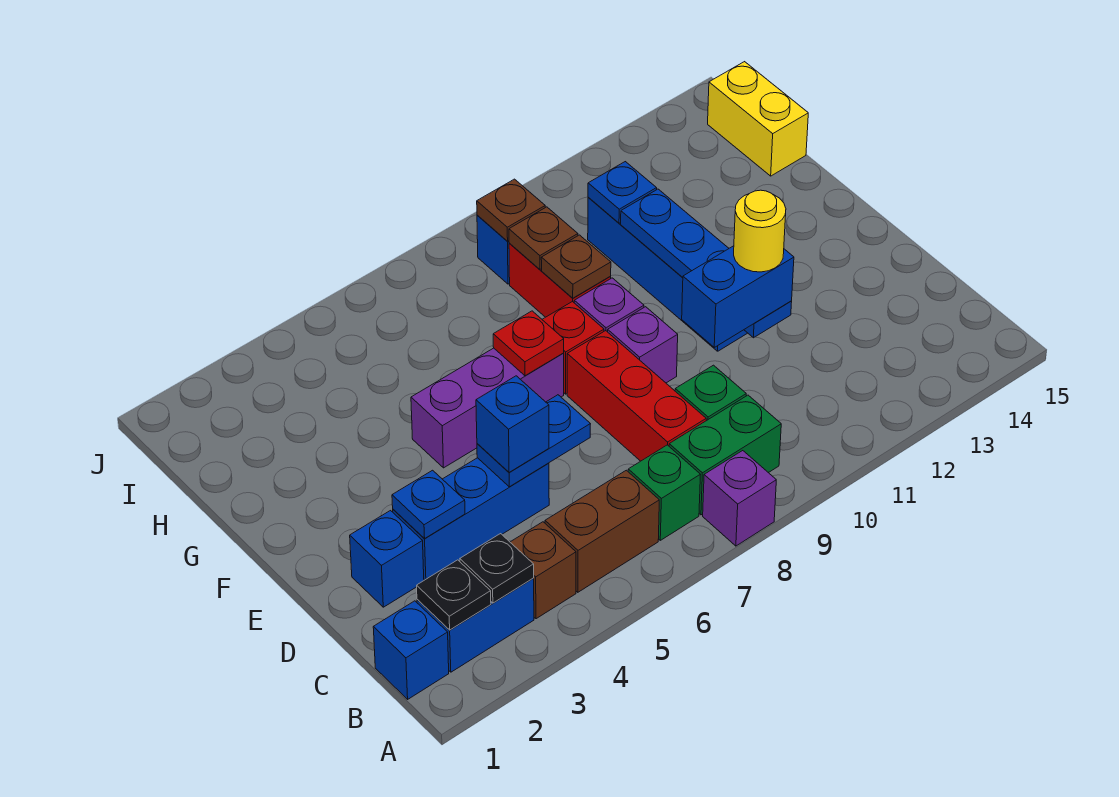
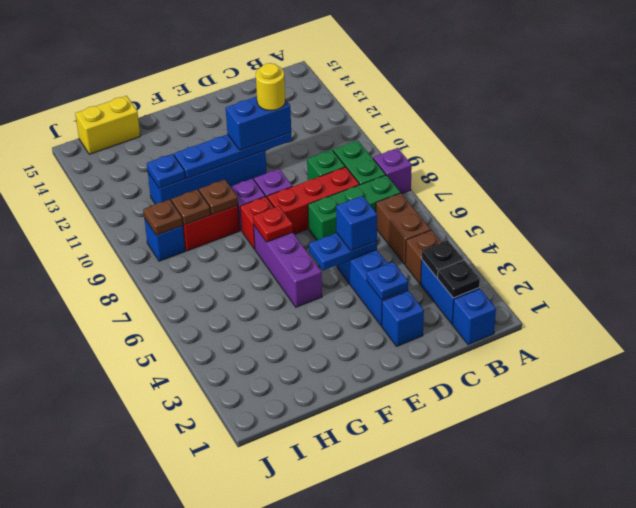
green 1x1 brick [628,445,700,540] -> green 1x3 brick [308,175,400,240]
blue 1x2 plate [477,395,590,487] -> blue 1x2 plate turned to [309,233,377,270]
blue 1x2 brick [682,246,794,347] -> blue 1x2 brick turned to [226,97,291,150]

